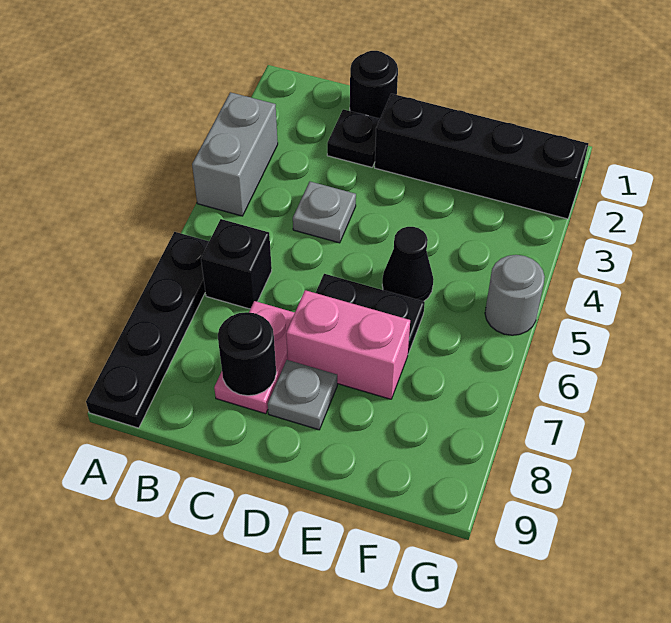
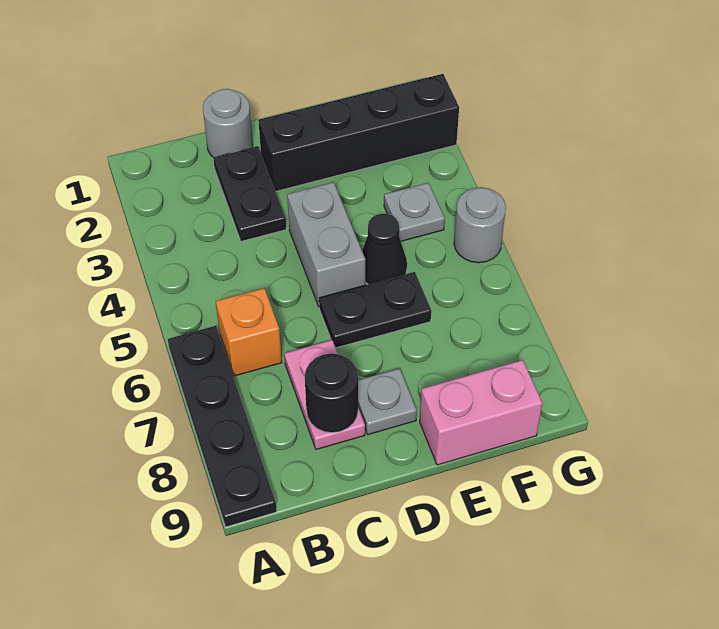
grey 1x2 brick [192,92,278,216] -> grey 1x2 brick moved to [287,182,365,306]
black 1x1 brick [201,219,272,309] -> orange 1x1 brick [216,288,282,376]
black 1x1 round brick [350,51,398,119] -> grey 1x1 round brick [203,89,253,157]
black 1x1 plate [327,109,380,167] -> black 1x2 plate [213,146,286,241]
grey 1x1 plate [293,182,356,243] -> grey 1x1 plate moved to [384,183,445,241]
pink 1x2 brick [286,290,410,399] -> pink 1x2 brick moved to [420,360,542,465]

